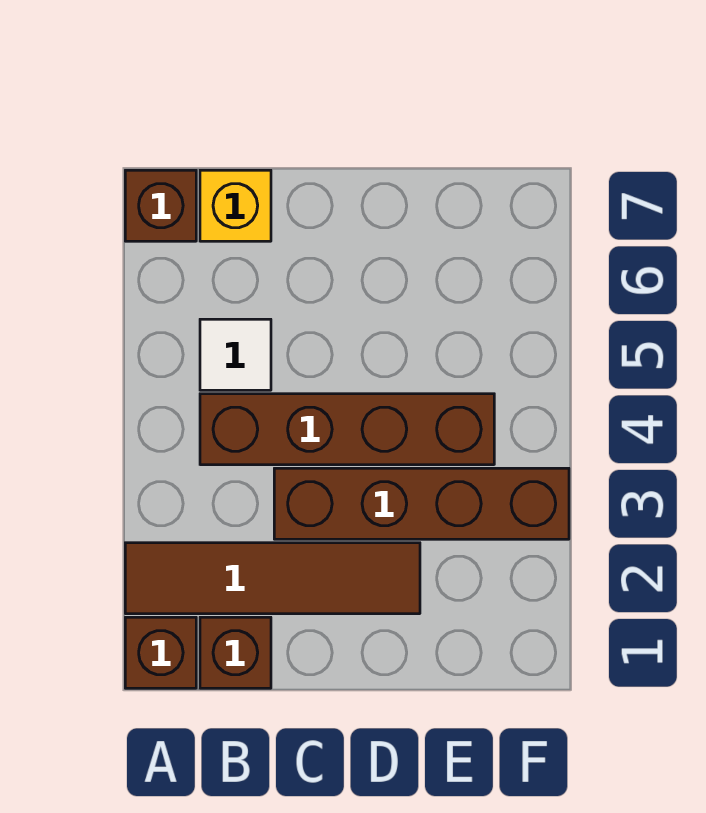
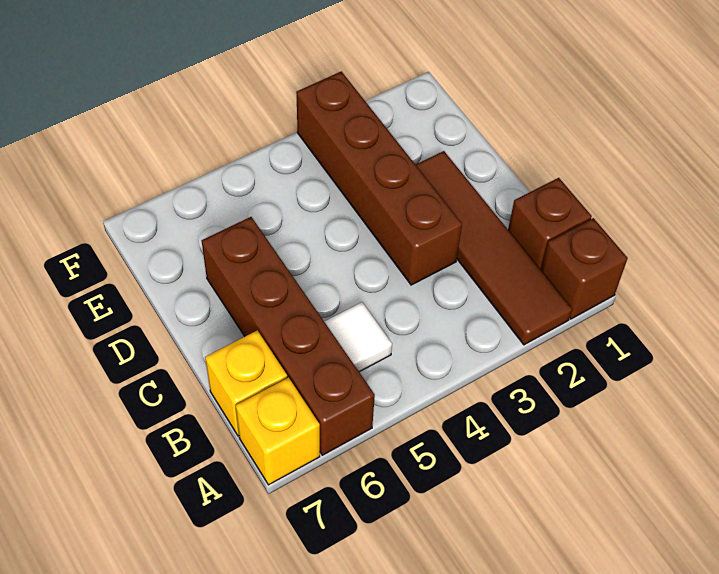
brown 1x1 brick [125,170,196,241] -> yellow 1x1 brick [236,378,320,485]
brown 1x4 brick [200,394,494,465] -> brown 1x4 brick moved to [202,217,375,455]

